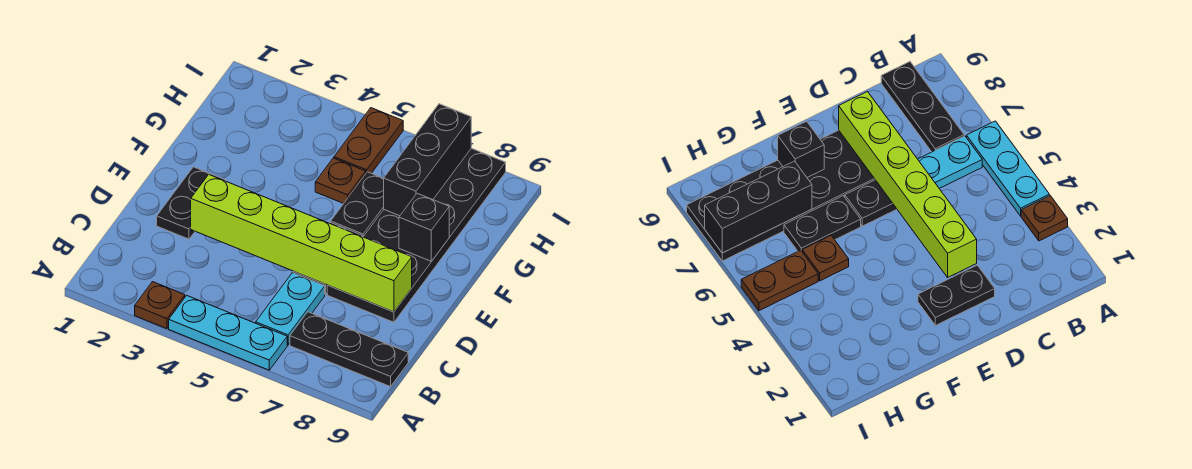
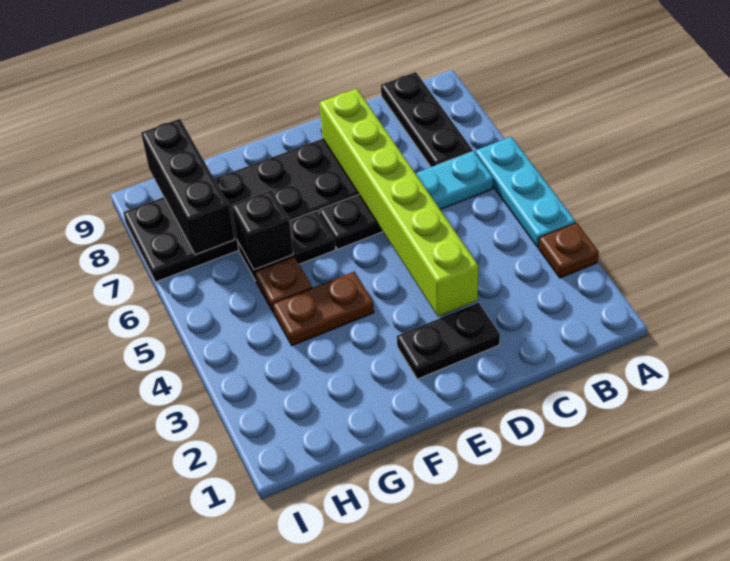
black 1x1 brick [399,193,449,261] -> black 1x1 brick moved to [232,190,293,270]
black 1x3 brick [384,104,471,216] -> black 1x3 brick turned to [141,119,234,255]
brown 1x2 plate [334,108,403,173] -> brown 1x2 plate moved to [273,272,374,346]

